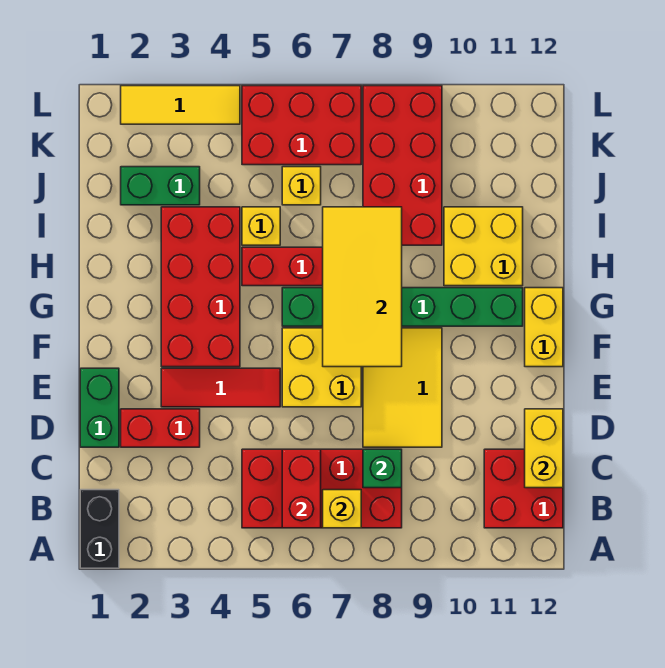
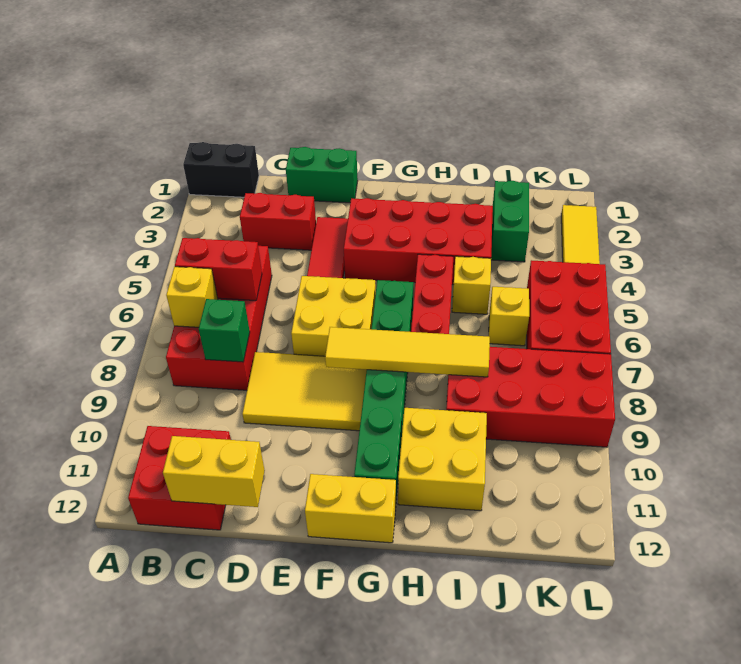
red 1x2 brick [121,409,200,447] -> red 1x2 brick turned to [240,193,316,250]
yellow 2x4 tile [323,207,402,367] -> yellow 1x4 tile [325,327,490,377]

